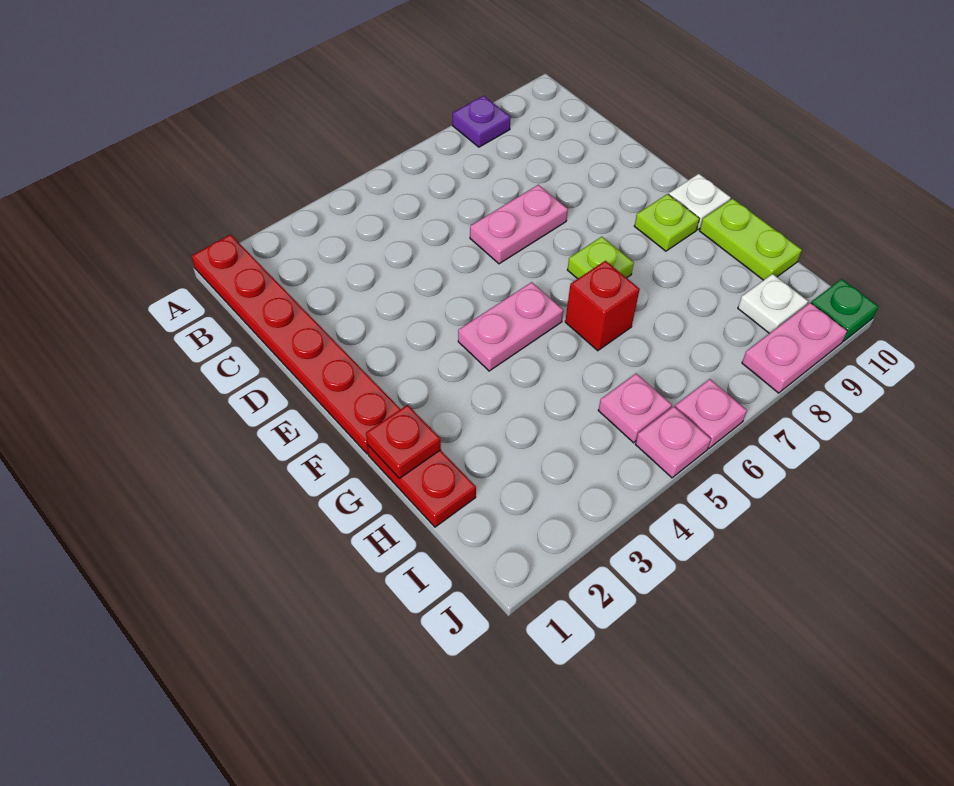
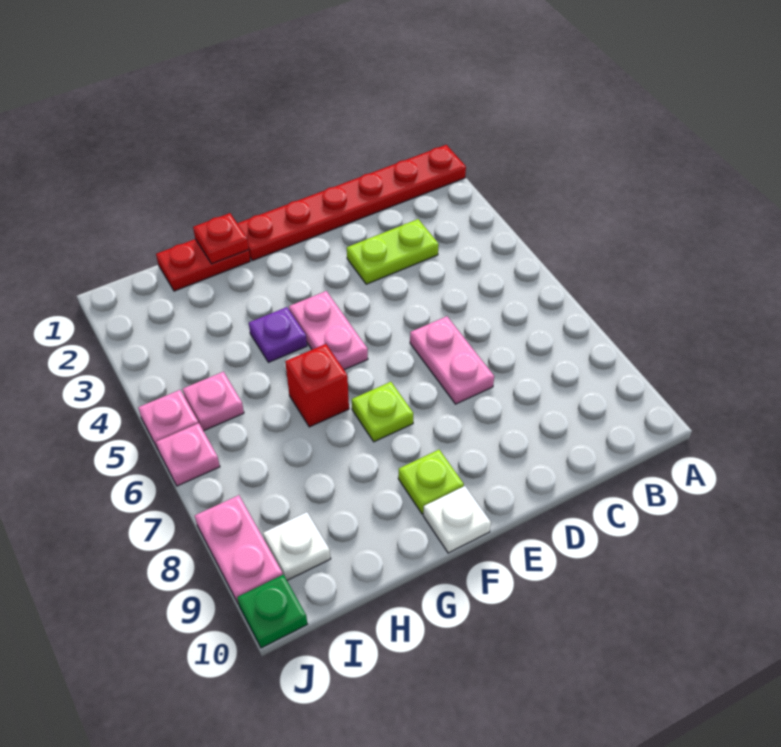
purple 1x1 plate [452,96,511,147] -> purple 1x1 plate moved to [249,307,307,362]
lime 1x2 plate [700,199,802,280] -> lime 1x2 plate moved to [347,219,439,284]

